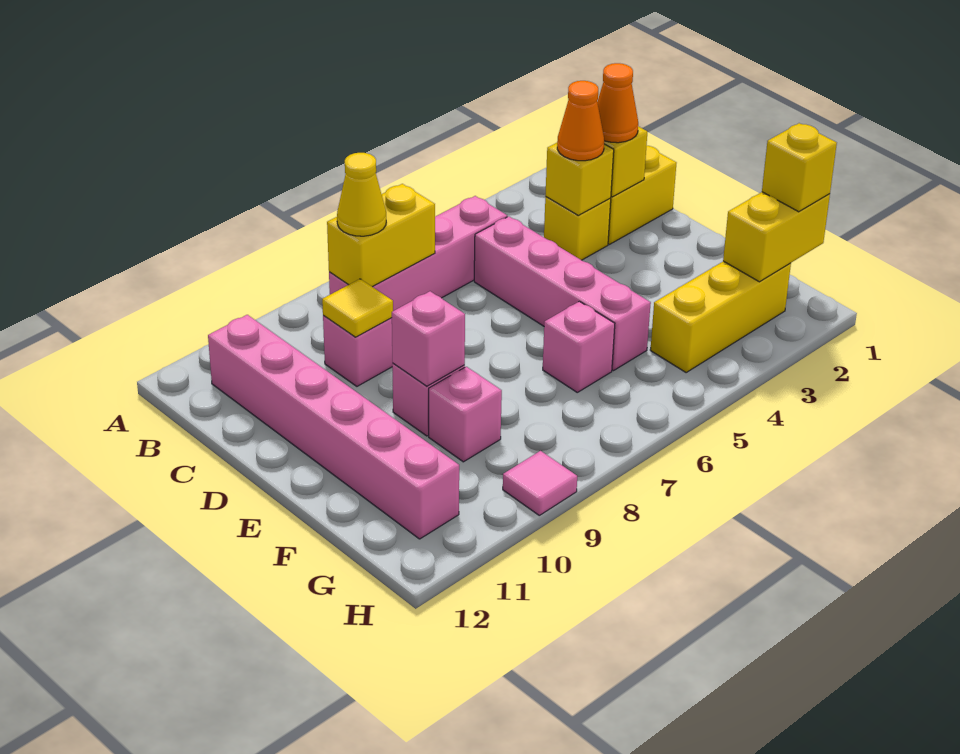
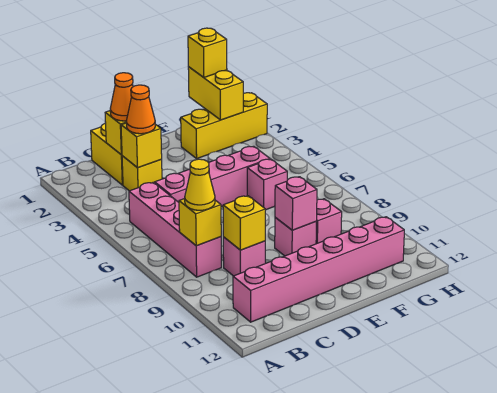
yellow 1x2 brick [327,184,435,287] -> yellow 1x1 brick [179,199,221,246]
yellow 1x1 tile [322,279,393,337] -> yellow 1x1 brick [223,196,265,250]
yellow 1x3 brick [650,261,791,372] -> yellow 1x3 brick turned to [181,93,267,158]
pink 1x1 tile [503,451,577,515] -> none

